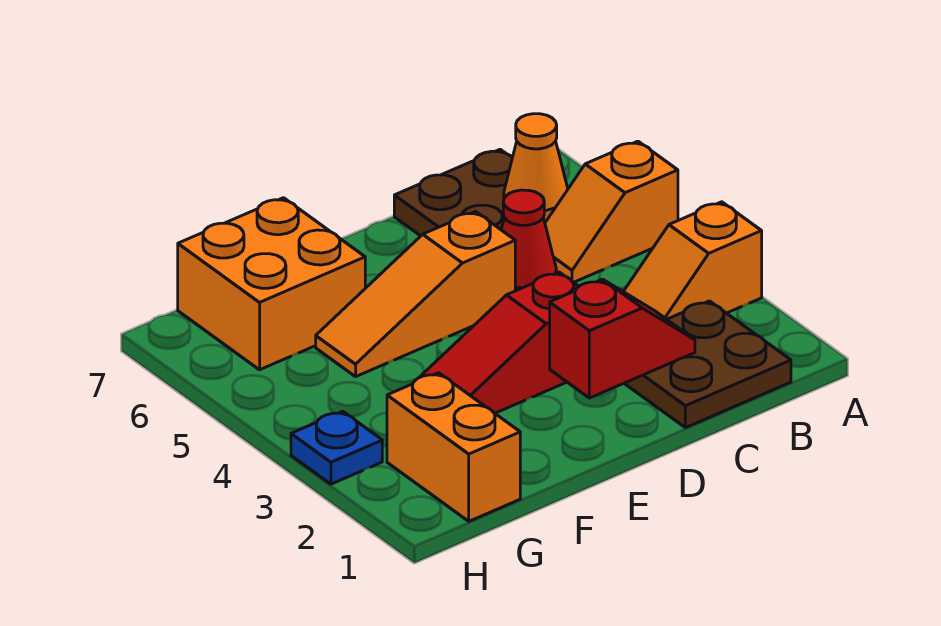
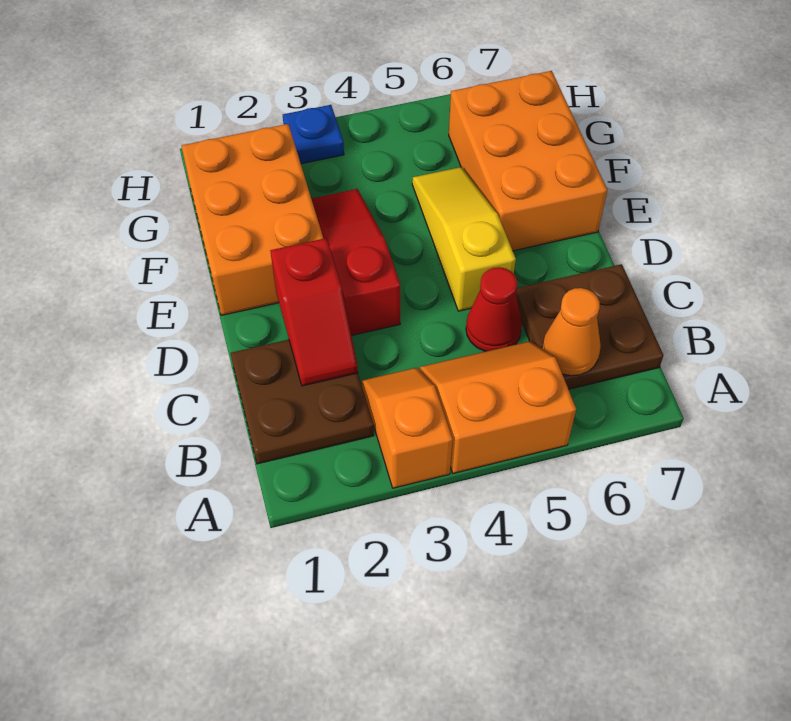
orange 1x2 slope [545,141,678,282] -> orange 2x2 slope [420,341,576,473]
orange 1x3 slope [316,212,515,377] -> yellow 1x3 slope [412,167,516,311]
orange 2x2 brick [178,198,365,370] -> orange 2x3 brick [449,71,607,251]
orange 1x2 brick [387,373,520,521] -> orange 2x3 brick [182,124,324,315]

